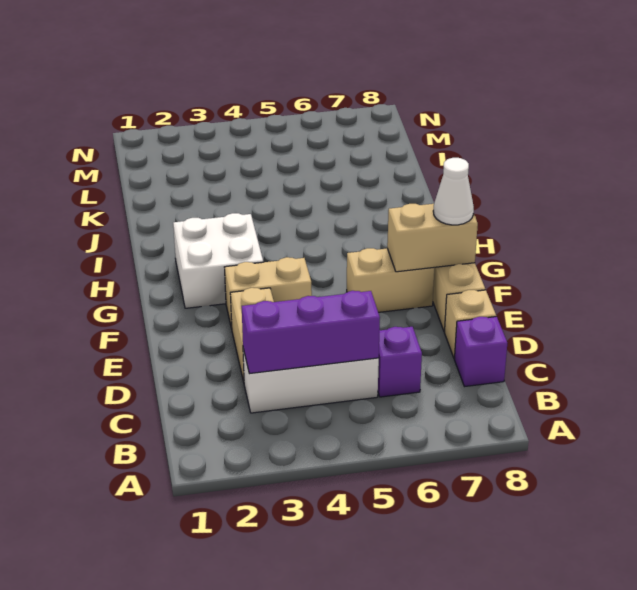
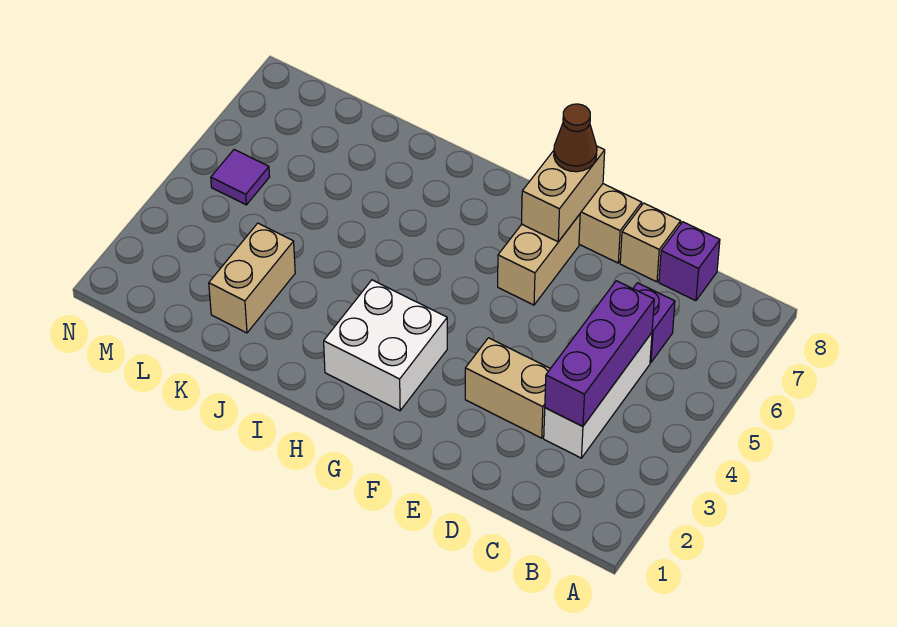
tan 1x2 brick [225,257,312,329] -> tan 1x2 brick moved to [209,223,295,333]
white 1x1 cone [433,158,474,225] -> brown 1x1 cone [554,104,597,172]
none -> purple 1x1 tile [211,150,270,205]

